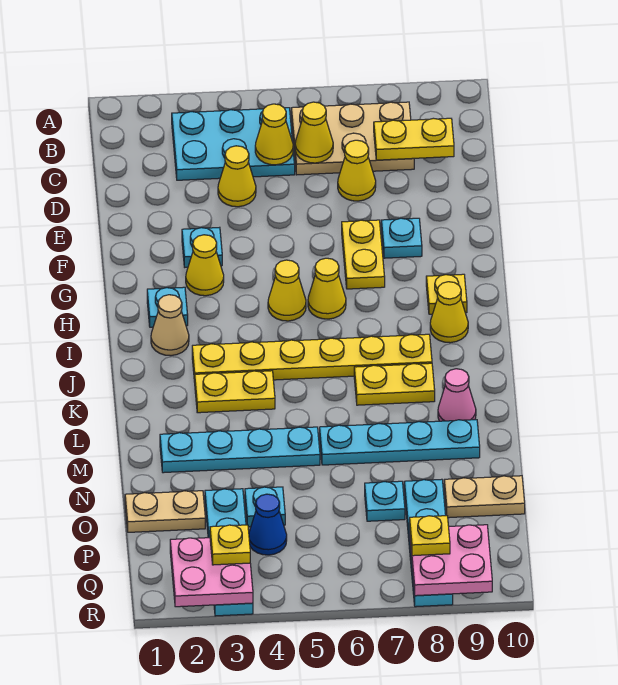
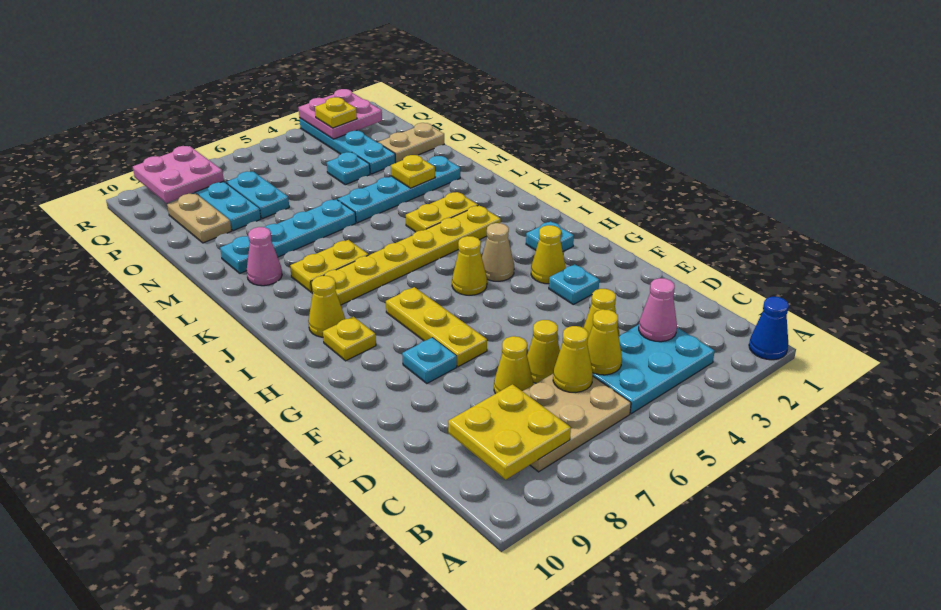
none -> pink 1x1 cone [639,278,677,342]
yellow 1x2 plate [374,118,454,160] -> yellow 2x2 plate [448,384,571,480]
yellow 1x2 plate [342,220,385,289] -> yellow 1x3 plate [386,287,487,367]
yellow 1x1 cone [308,258,346,319] -> yellow 1x1 cone moved to [527,320,560,383]
tan 1x1 cone [151,295,189,356] -> tan 1x1 cone moved to [482,223,514,281]
cyan 1x1 plate [365,481,405,521] -> cyan 1x2 plate [226,172,289,219]
tan 1x2 plate [444,476,525,518] -> tan 1x2 plate turned to [167,193,231,243]
blue 1x1 cone [249,494,287,555] -> blue 1x1 cone moved to [749,297,789,360]
yellow 1x1 plate [410,516,450,556] -> yellow 1x1 plate moved to [391,155,435,188]

